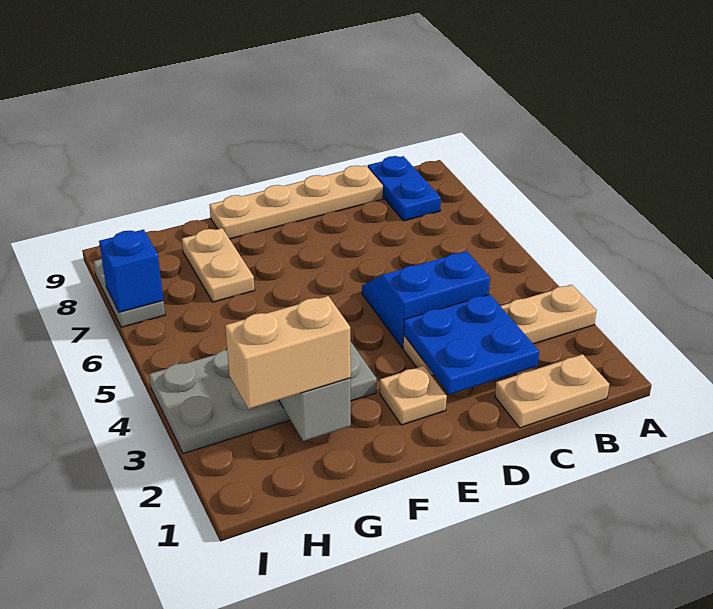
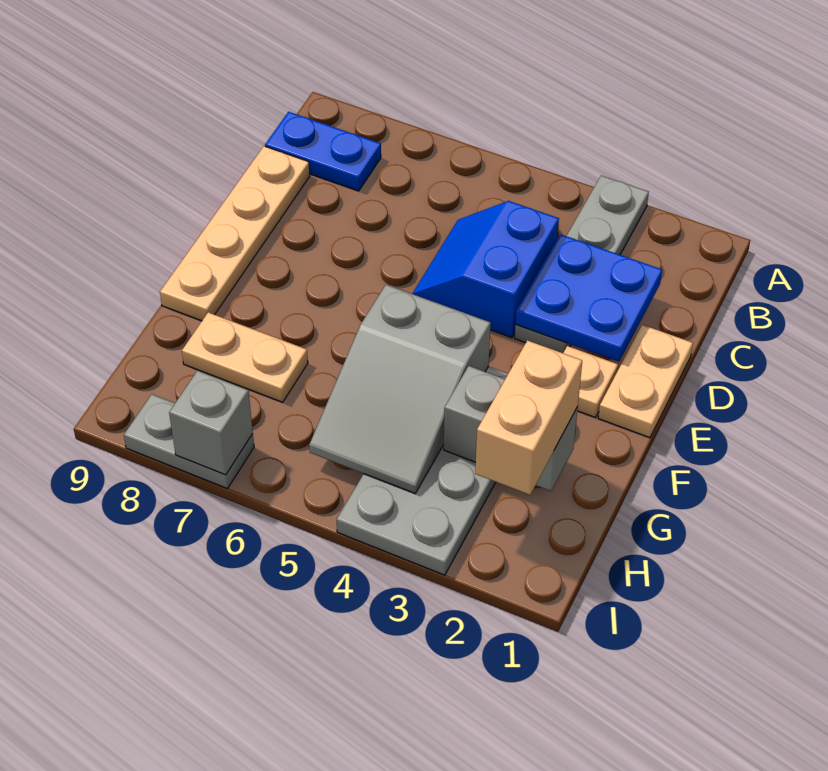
tan 1x4 plate [403,285,596,376] -> grey 1x4 plate [515,176,649,353]
tan 1x2 plate [495,354,609,428] -> tan 1x2 plate moved to [598,325,693,438]
none -> grey 2x3 slope [309,285,491,493]
blue 1x1 brick [99,230,163,312] -> grey 1x1 brick [169,371,253,475]

